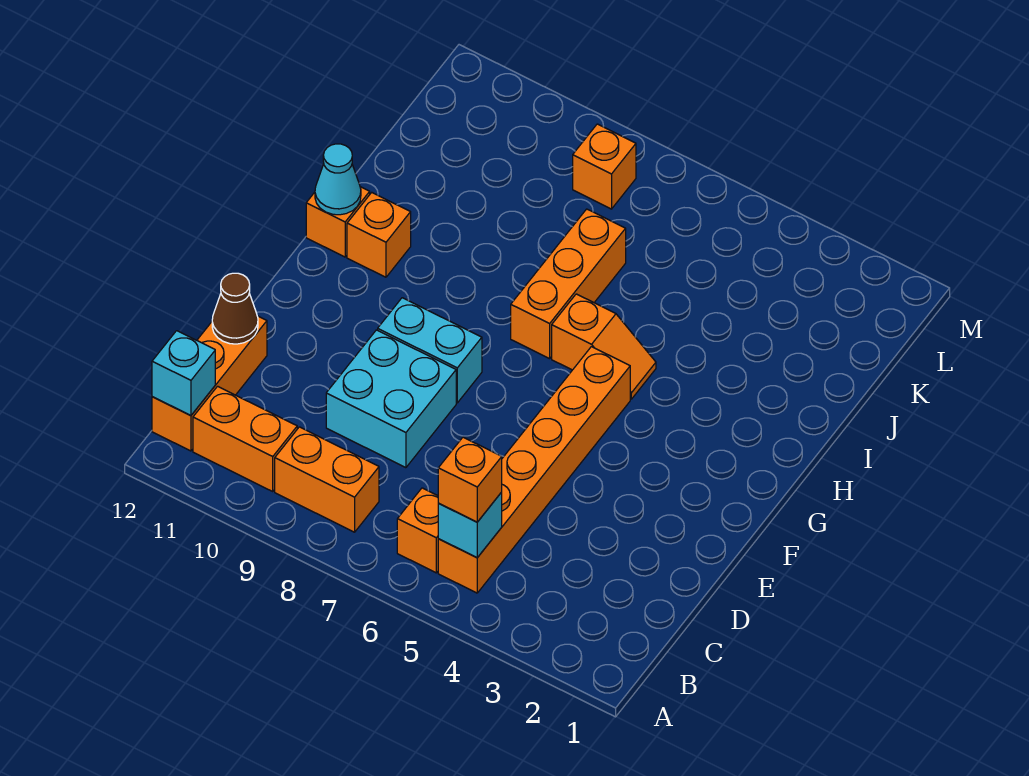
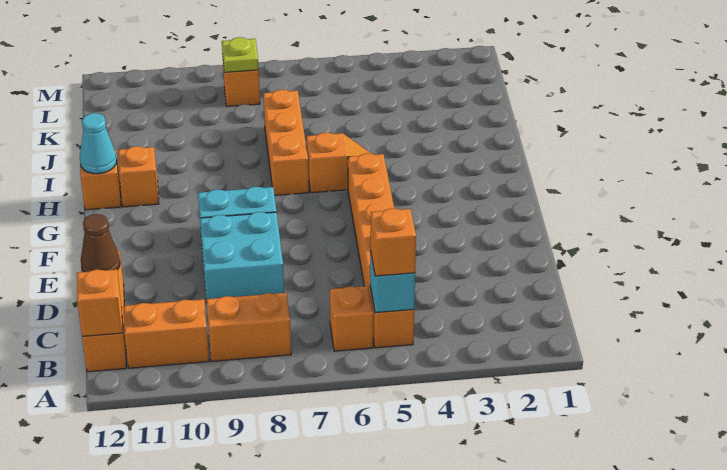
cyan 1x1 brick [152,331,215,416] -> orange 1x1 brick [77,269,122,336]
none -> lime 1x1 plate [222,37,259,72]

